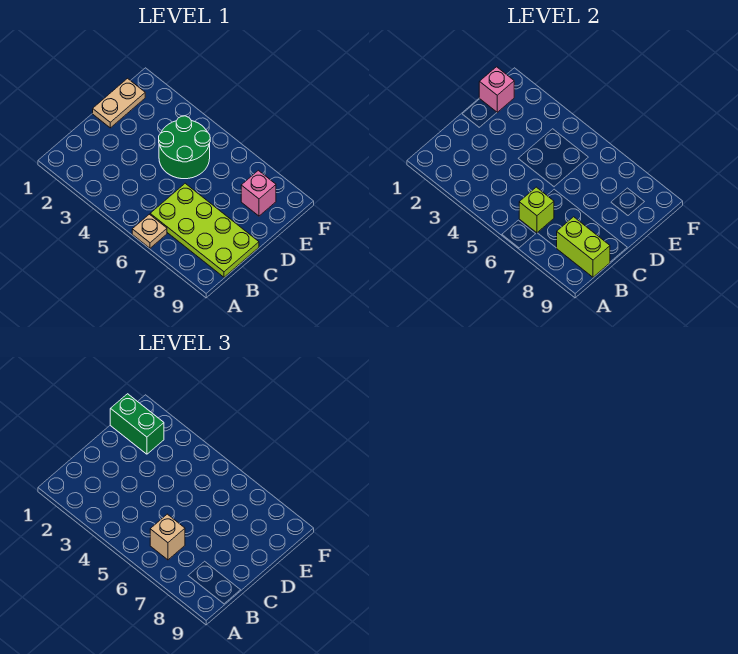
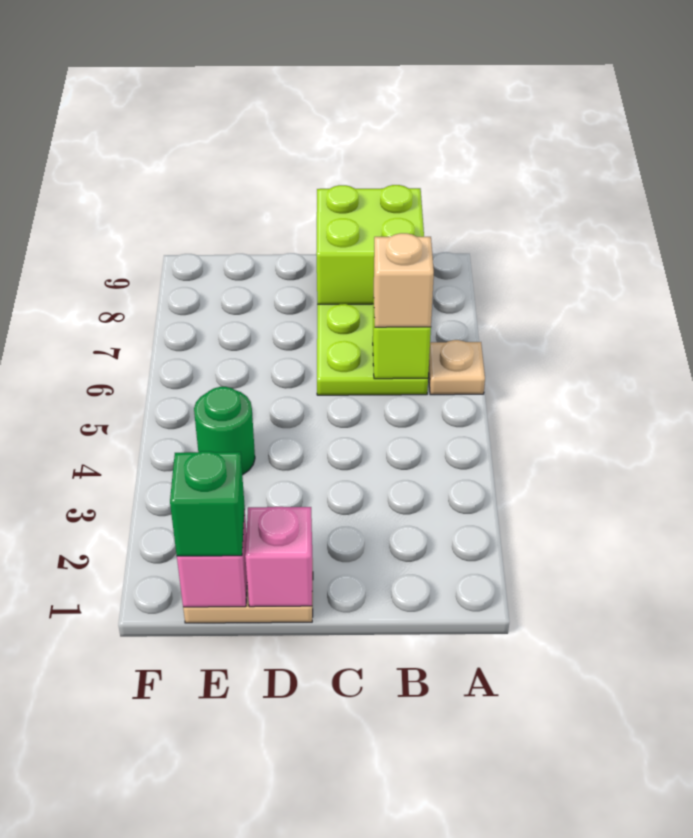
lime 1x2 brick [557,217,610,277] -> lime 2x2 brick [316,185,424,304]
green 2x2 round brick [159,116,210,179] -> green 1x1 round brick [194,387,255,475]
green 1x2 brick [110,394,164,454] -> green 1x1 brick [170,451,245,556]
pink 1x1 brick [241,170,276,216] -> pink 1x1 brick moved to [245,507,312,607]

